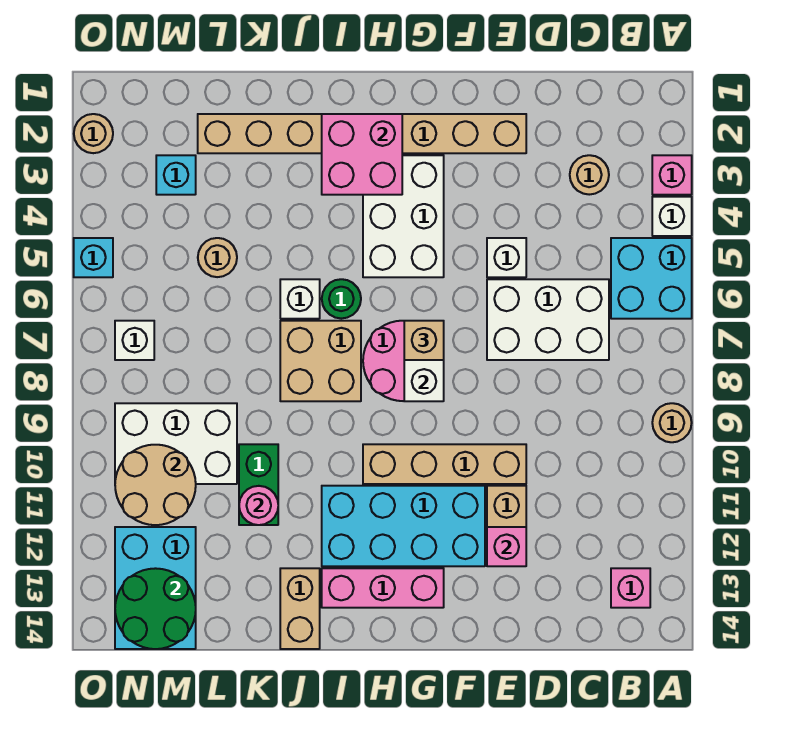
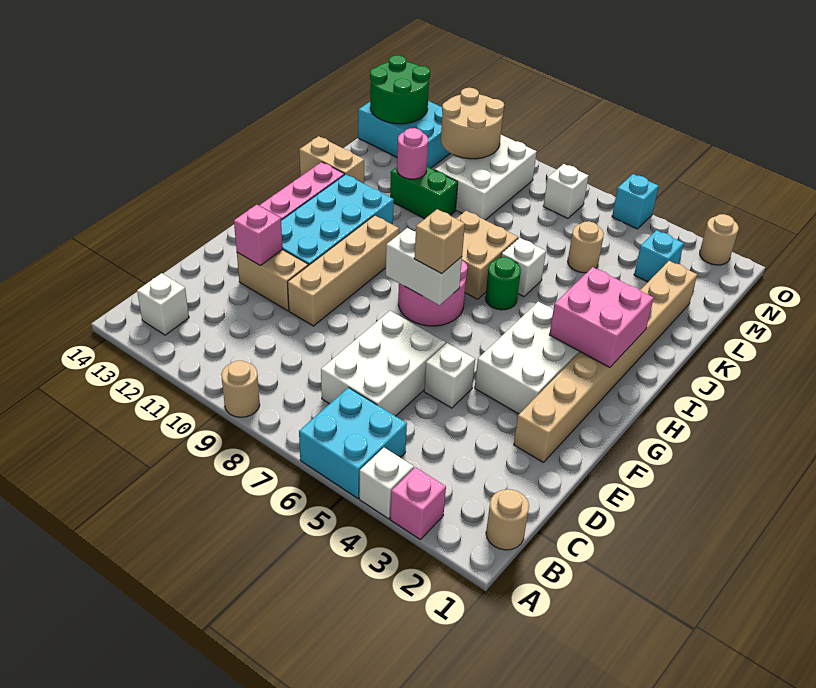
pink 1x1 brick [611,568,650,608] -> white 1x1 brick [137,273,189,335]
tan 1x1 round brick [570,155,609,195] -> tan 1x1 round brick moved to [486,489,529,550]
white 2x3 brick [363,155,444,277] -> white 2x3 brick turned to [475,302,580,414]

